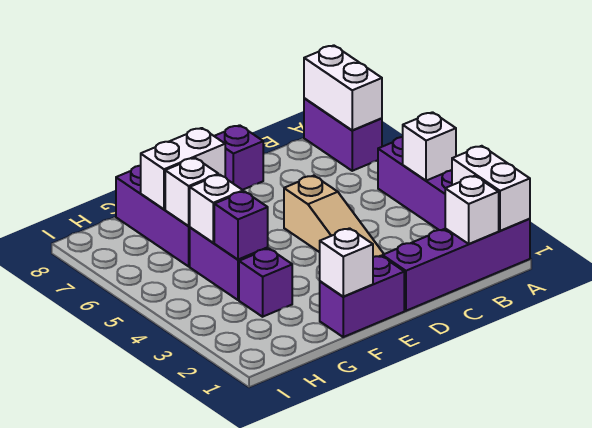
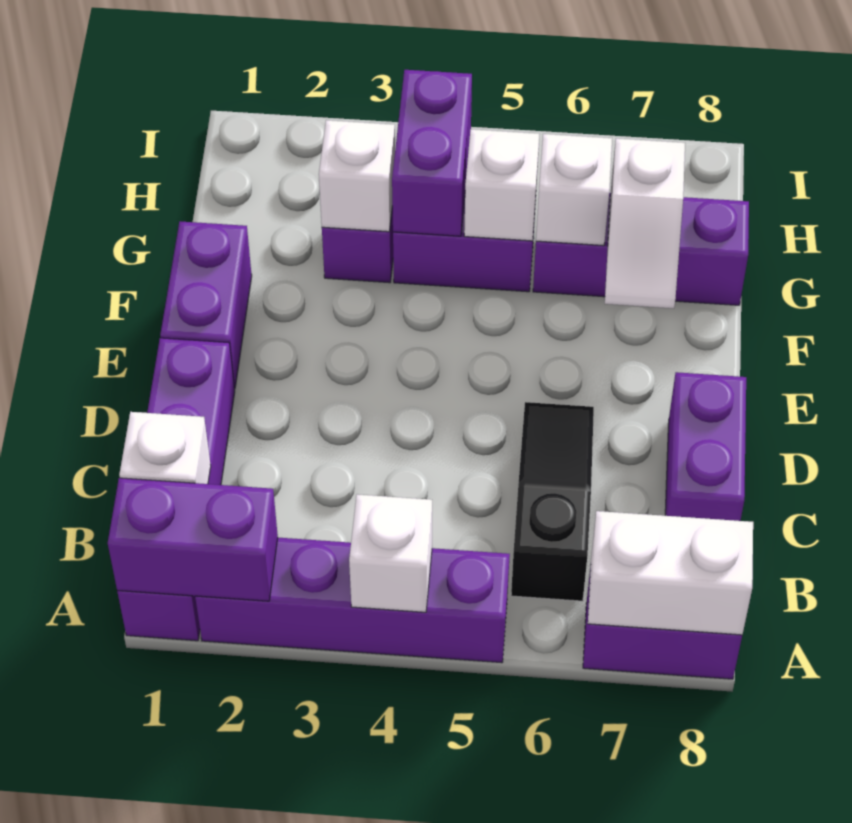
white 1x2 brick [452,146,530,231] -> purple 1x2 brick [108,478,278,601]
none -> black 1x3 slope [511,402,594,601]
tan 1x3 slope [284,176,384,257] -> none
purple 1x1 brick [215,125,263,190] -> purple 1x2 brick [665,372,746,521]
white 1x1 brick [320,228,373,297] -> white 1x1 brick moved to [319,120,395,232]
white 1x2 brick [141,128,225,209] -> white 1x2 slope [605,138,685,308]
purple 1x1 brick [214,191,268,259] -> purple 1x2 brick [392,70,472,236]

